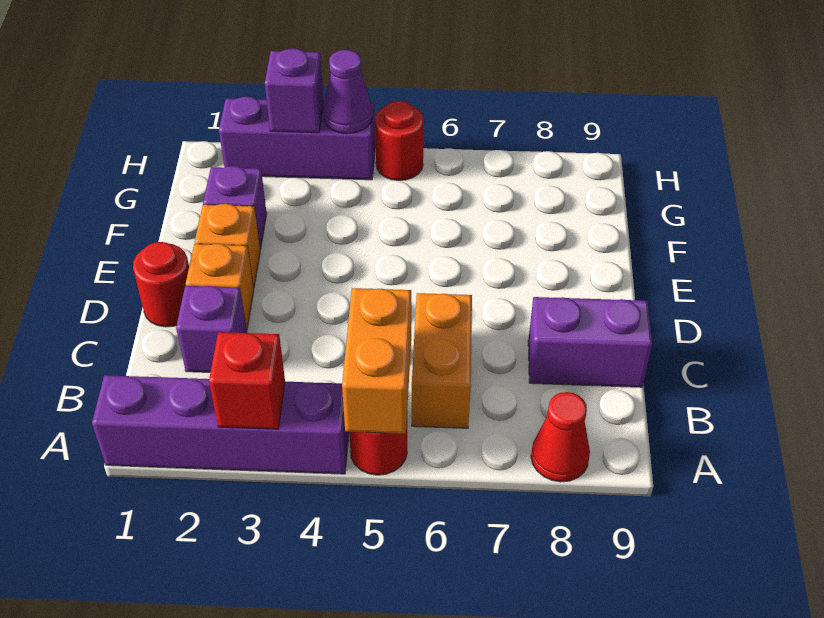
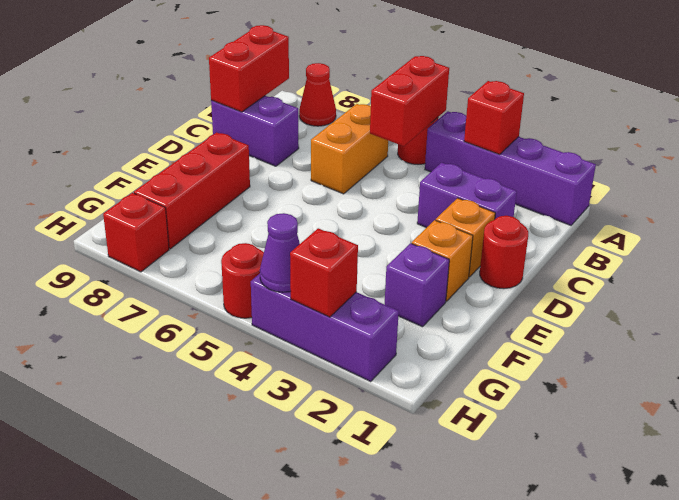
orange 1x2 brick [342,288,411,434] -> red 1x2 brick [370,56,449,146]
none -> red 1x2 brick [209,25,289,112]
purple 1x1 brick [176,286,247,372] -> purple 1x2 brick [417,163,517,228]
none -> red 1x3 brick [134,132,250,249]
purple 1x1 brick [265,48,324,133] -> red 1x1 brick [290,228,358,317]
none -> red 1x1 brick [103,193,169,272]

